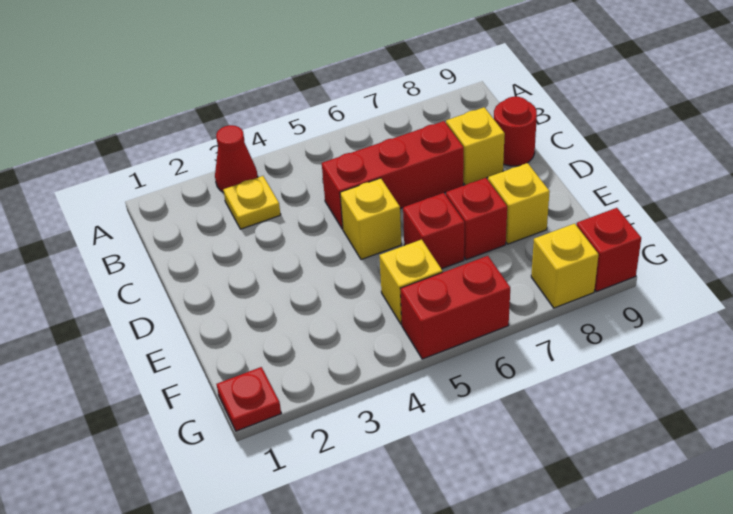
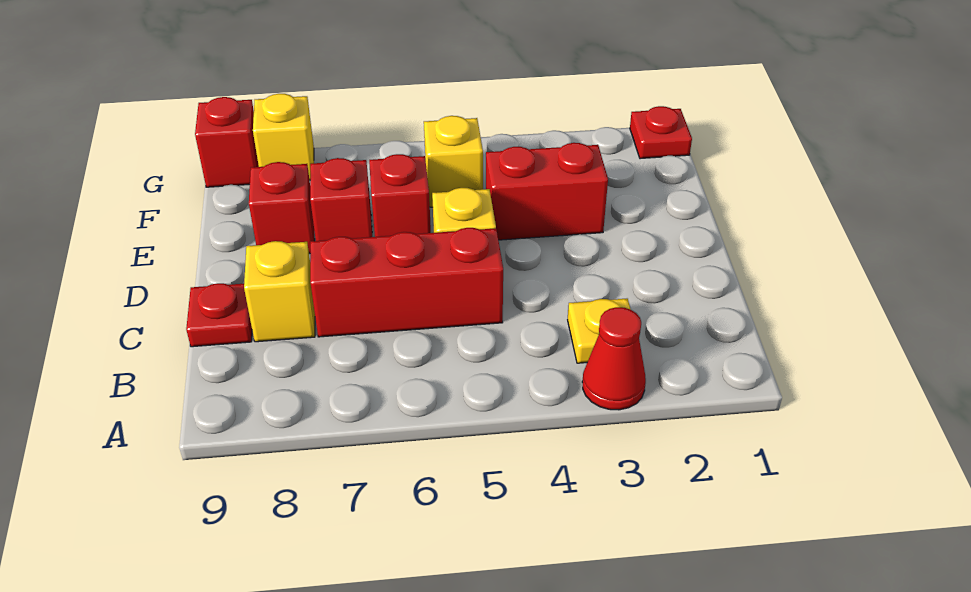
red 1x1 round brick [494,97,537,166] -> red 1x1 plate [186,283,252,347]
yellow 1x1 brick [488,163,550,244] -> red 1x1 brick [249,162,315,254]
red 1x2 brick [400,256,510,359] -> red 1x2 brick moved to [486,143,608,240]

